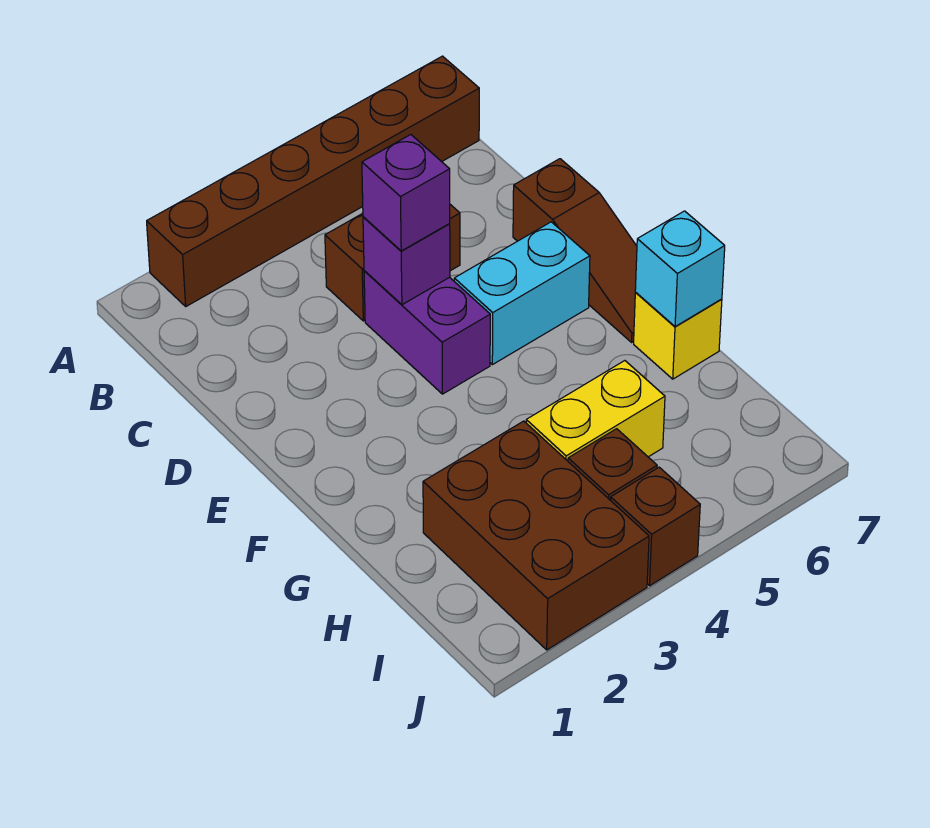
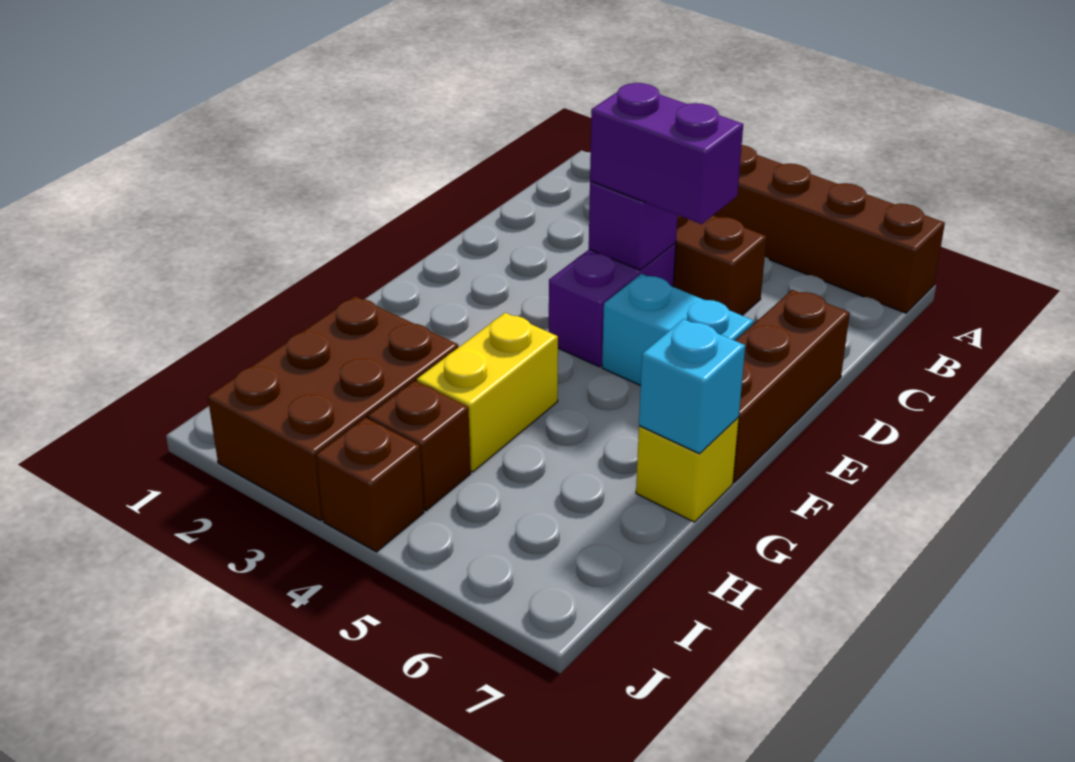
purple 1x1 brick [362,135,450,251] -> purple 1x2 brick [590,83,743,224]
brown 1x3 slope [513,159,637,342] -> brown 1x3 brick [733,290,850,483]
yellow 1x2 brick [526,361,665,461] -> yellow 1x2 brick turned to [417,313,558,472]

